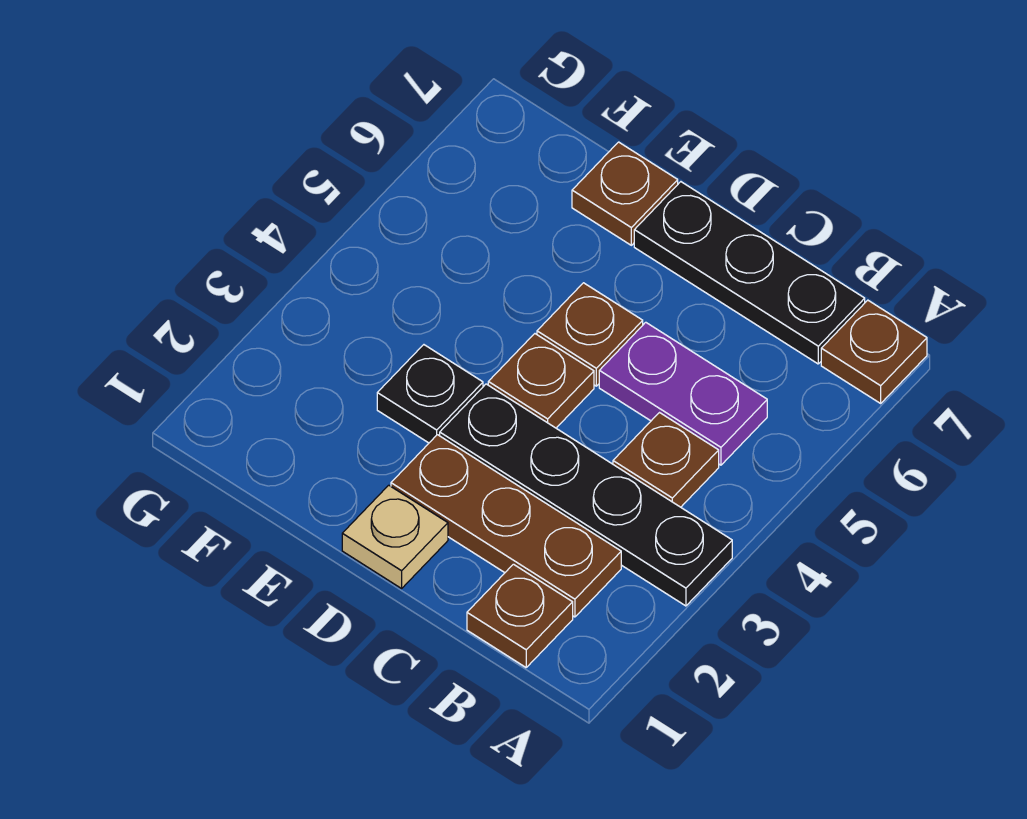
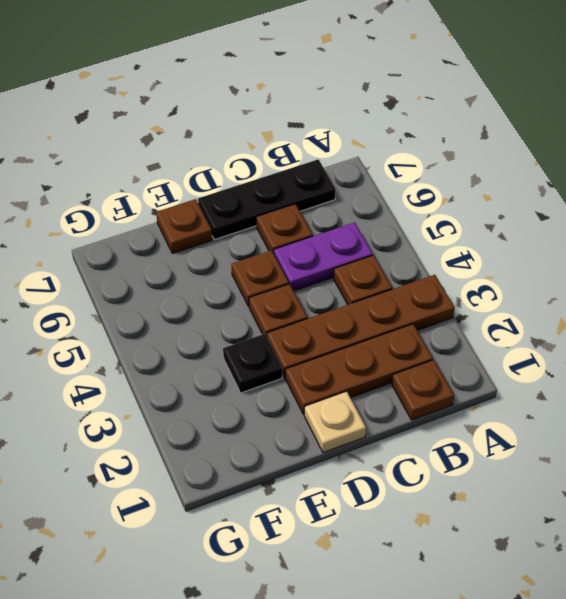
black 1x4 plate [440,384,732,606] -> brown 1x4 plate [267,275,455,377]
brown 1x1 plate [821,300,927,403] -> brown 1x1 plate moved to [256,204,313,253]

